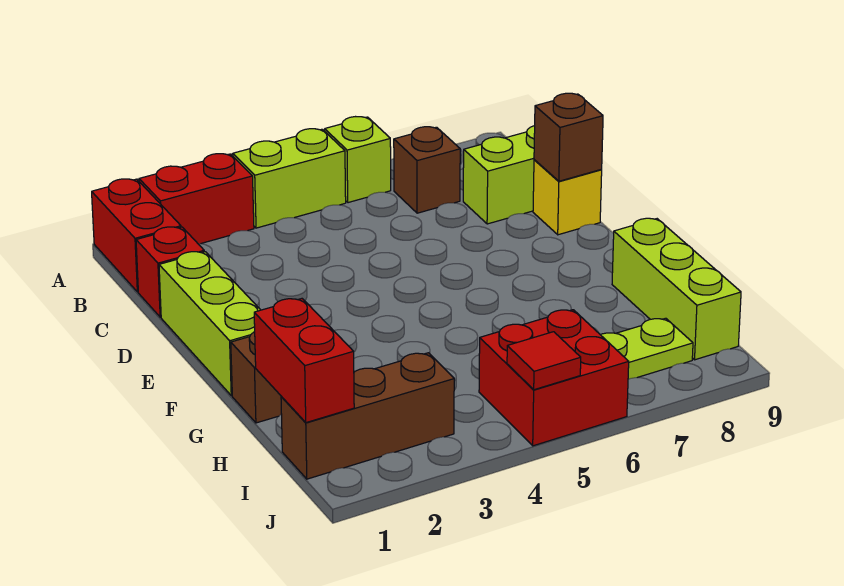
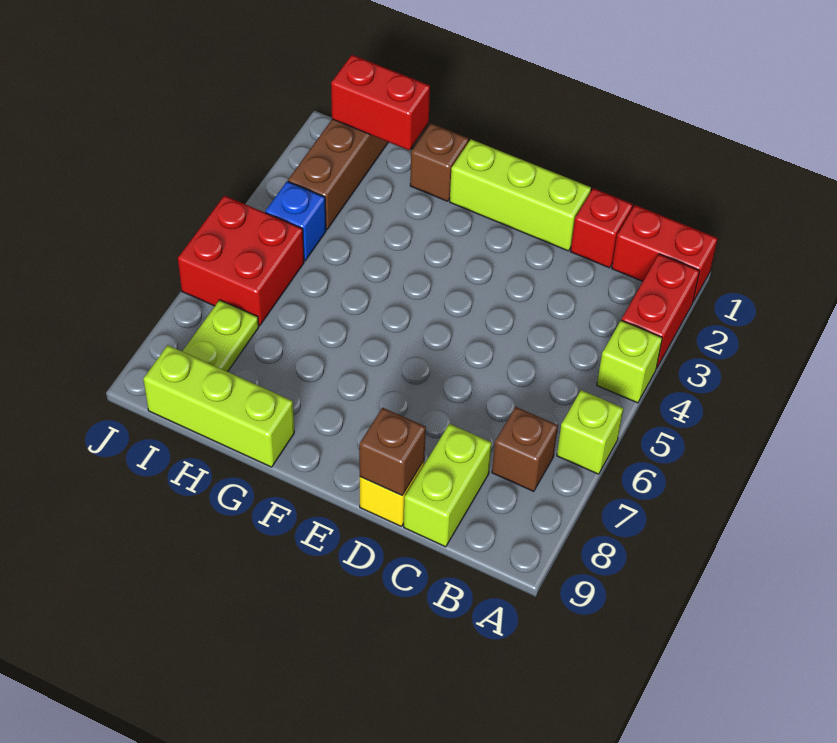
lime 1x2 brick [233,129,346,228] -> lime 1x1 brick [597,321,662,403]
none -> blue 1x1 brick [265,181,326,261]
red 1x1 tile [507,332,581,390] -> none

